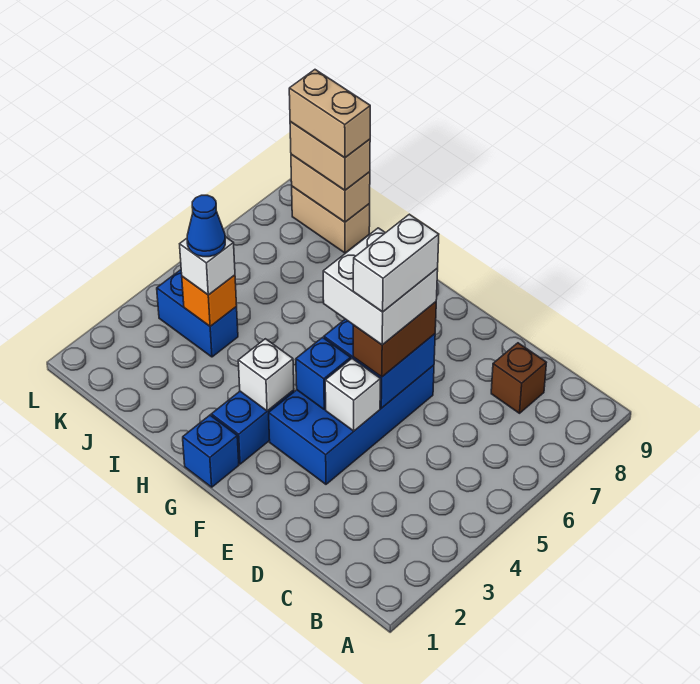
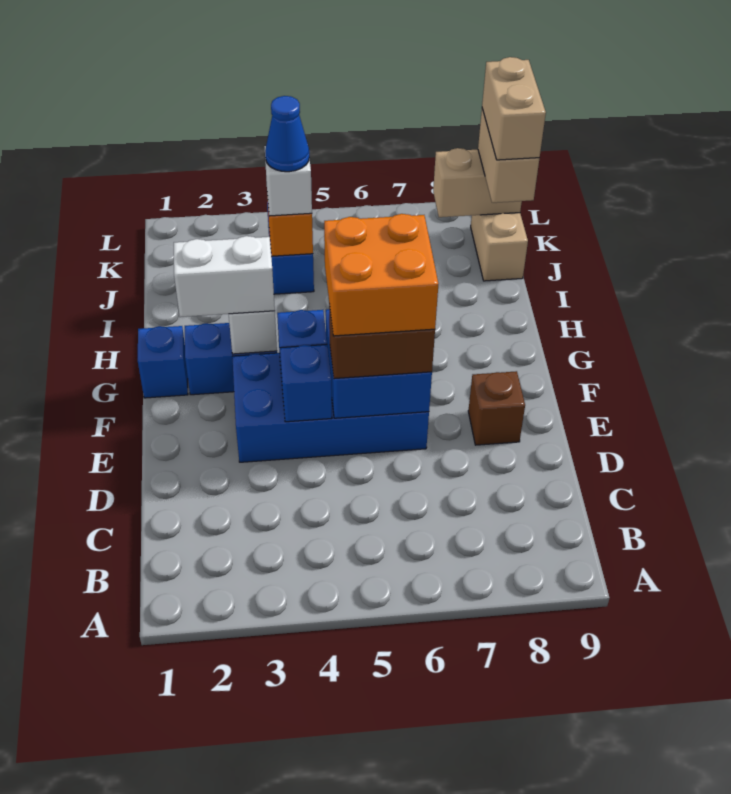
brown 1x1 brick [491,343,546,413] -> brown 1x1 brick moved to [468,371,525,445]
white 1x1 brick [325,359,380,431] -> blue 1x1 brick [280,345,332,422]
white 2x2 brick [323,228,438,345] -> orange 2x2 brick [324,214,438,336]
white 1x2 brick [353,214,439,312] -> white 1x2 brick moved to [174,236,275,317]
tan 1x2 brick [291,154,370,222] -> tan 1x2 brick turned to [433,148,522,217]

